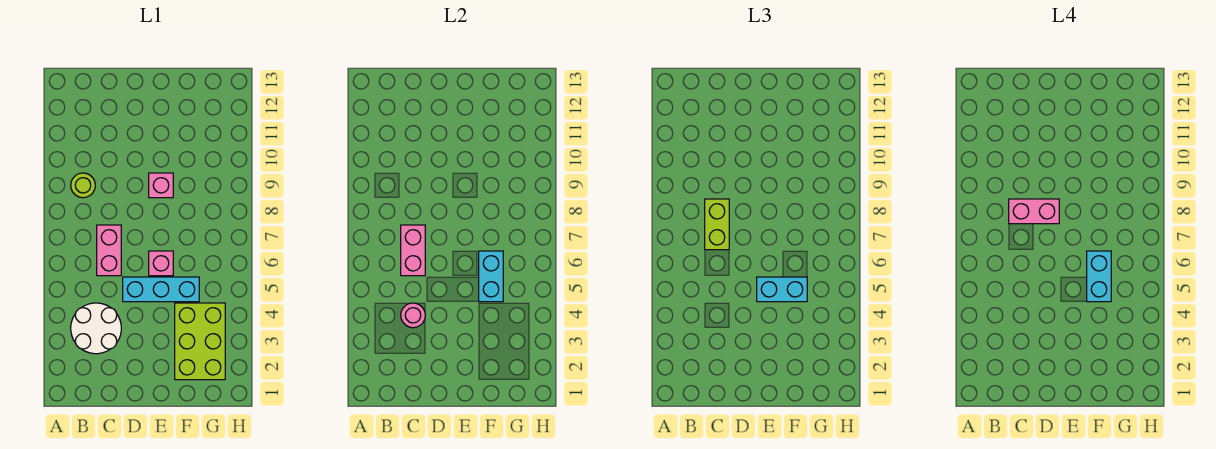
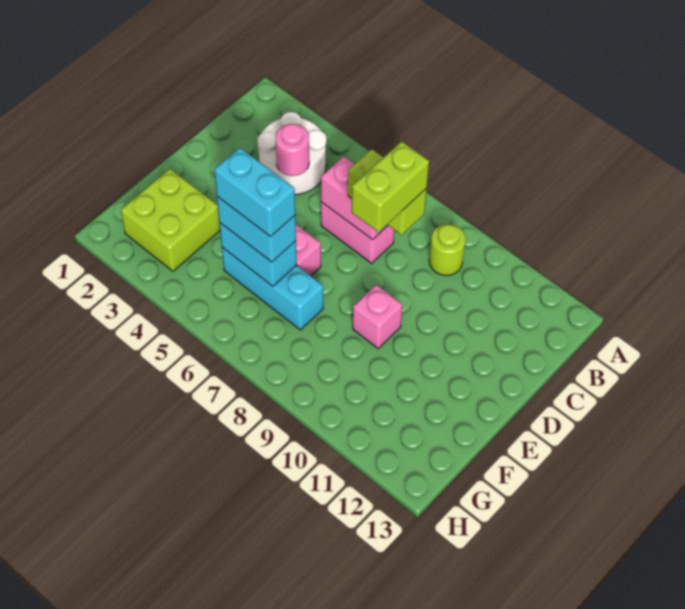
pink 1x2 brick [1009,199,1059,224] -> lime 1x2 brick [351,142,429,232]
cyan 1x3 brick [123,277,199,302] -> cyan 1x3 brick turned to [222,247,323,330]
cyan 1x2 brick [757,277,807,302] -> cyan 1x2 brick turned to [217,197,296,262]
lime 2x3 brick [175,303,225,380] -> lime 2x2 brick [121,169,220,271]

